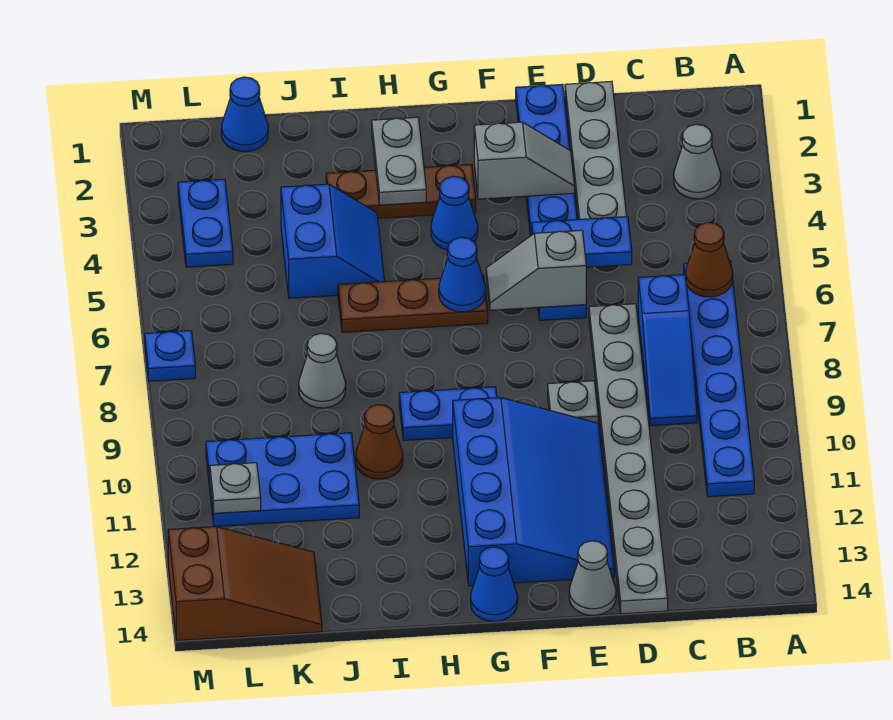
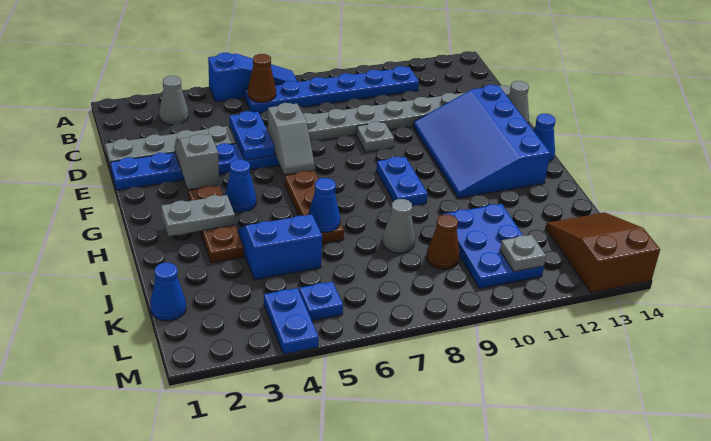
blue 1x3 slope [638,275,697,426] -> blue 1x3 slope moved to [208,53,298,102]
blue 3x4 slope [453,398,614,586] -> blue 3x4 slope turned to [413,85,550,198]
blue 1x1 cone [439,237,486,312] -> blue 1x1 cone moved to [308,178,340,232]
brown 1x1 cone [356,405,403,479] -> brown 1x1 cone moved to [426,214,460,269]
blue 1x2 plate [178,179,233,267] -> blue 1x2 plate turned to [264,288,319,354]
blue 1x1 plate [145,331,195,381] -> blue 1x1 plate moved to [299,282,343,321]

